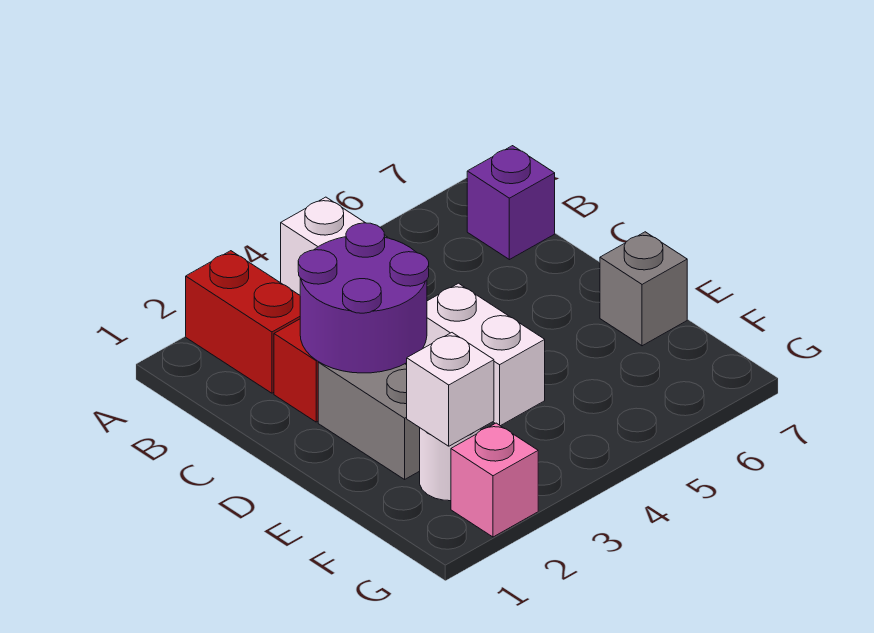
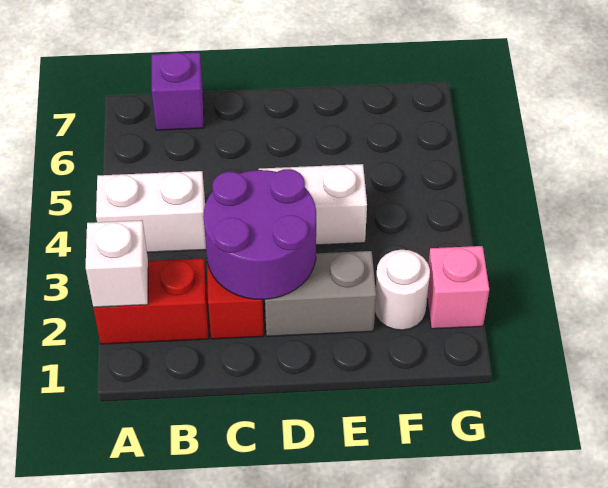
grey 1x1 brick [600,232,687,346] -> none
white 1x1 brick [407,333,494,446] -> white 1x1 brick moved to [86,220,148,307]

